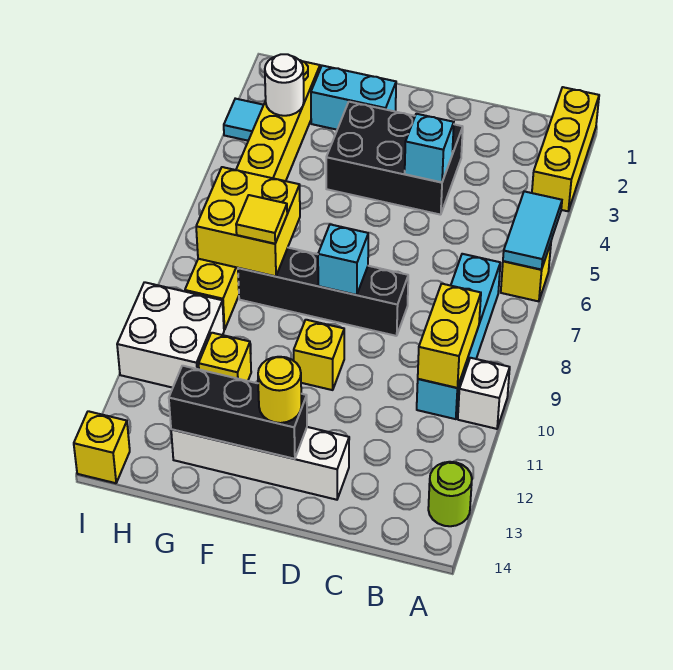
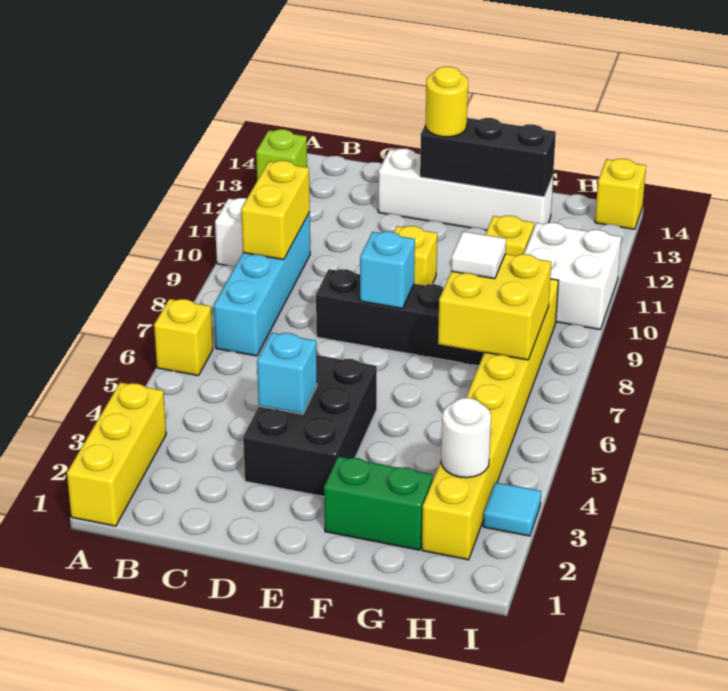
cyan 1x2 tile [503,191,562,270] -> none
lime 1x1 round brick [428,462,472,526] -> lime 1x1 brick [256,129,307,180]
black 2x3 brick [326,102,463,215] -> black 2x3 brick turned to [243,355,377,497]
cyan 1x2 brick [311,66,396,130] -> green 1x2 brick [324,456,433,550]
yellow 1x1 tile [236,195,287,244] -> white 1x1 tile [451,231,506,279]

